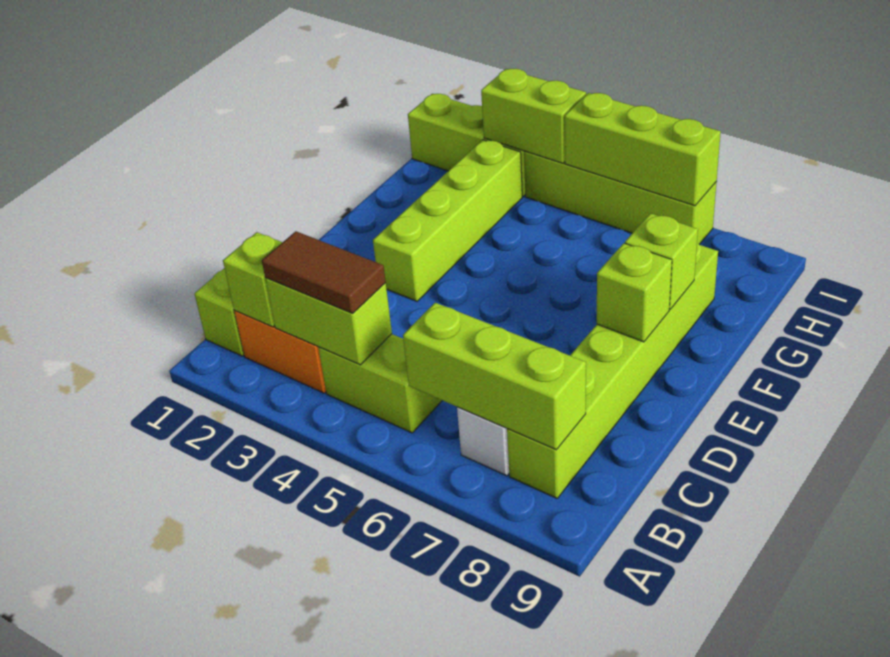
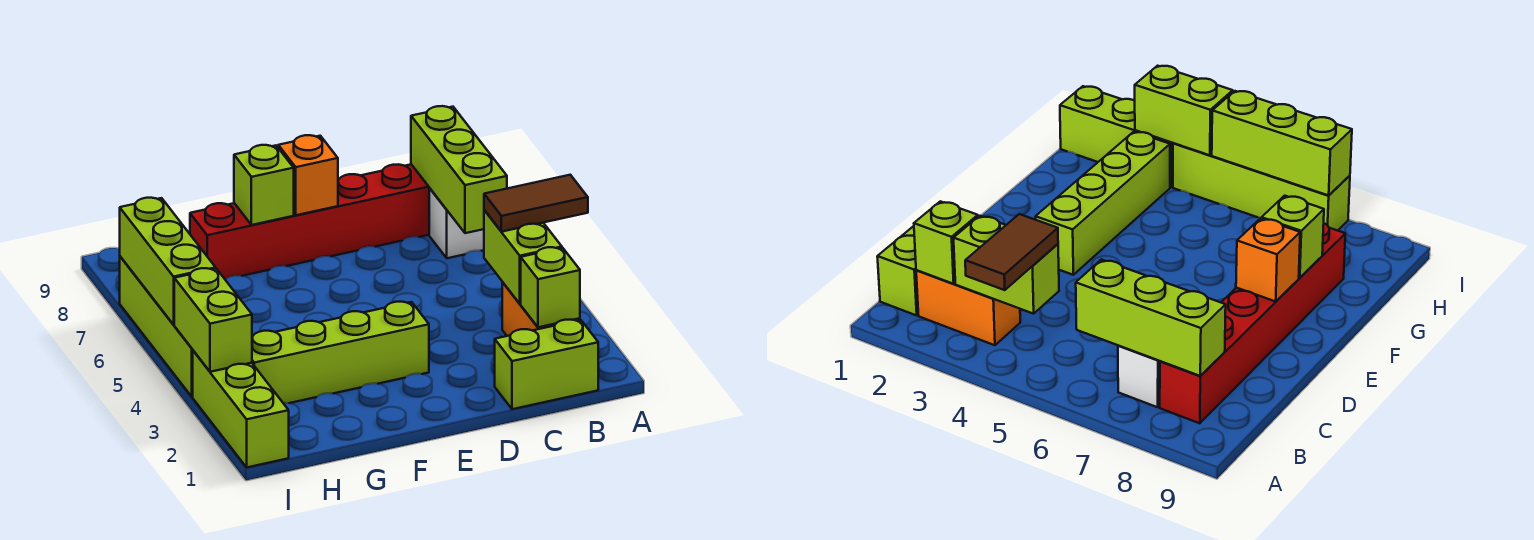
brown 1x2 tile [262,231,386,313] -> brown 1x2 tile turned to [484,175,588,232]
lime 1x2 brick [318,334,442,433] -> none
lime 1x6 brick [507,243,718,498] -> red 1x6 brick [190,164,429,279]
lime 1x1 brick [597,243,672,342] -> orange 1x1 brick [278,135,338,215]

